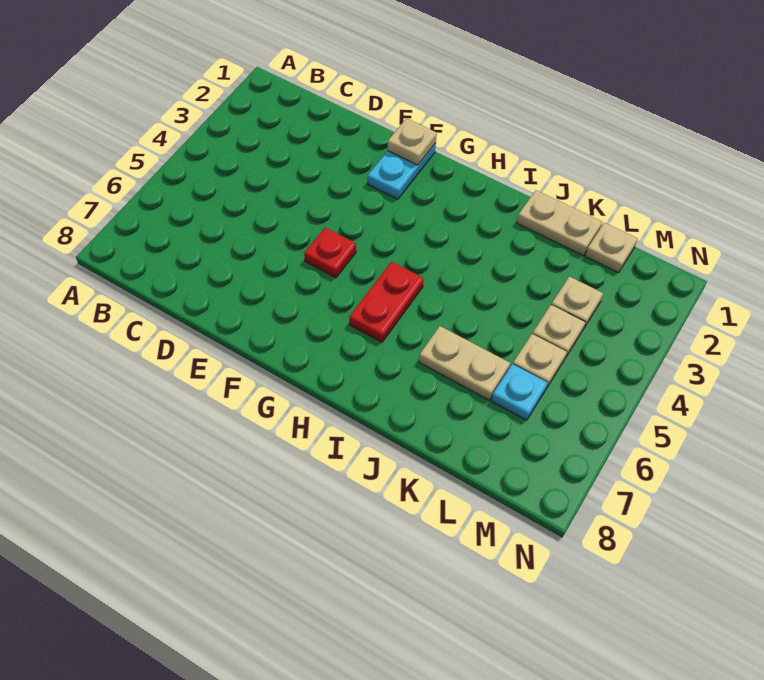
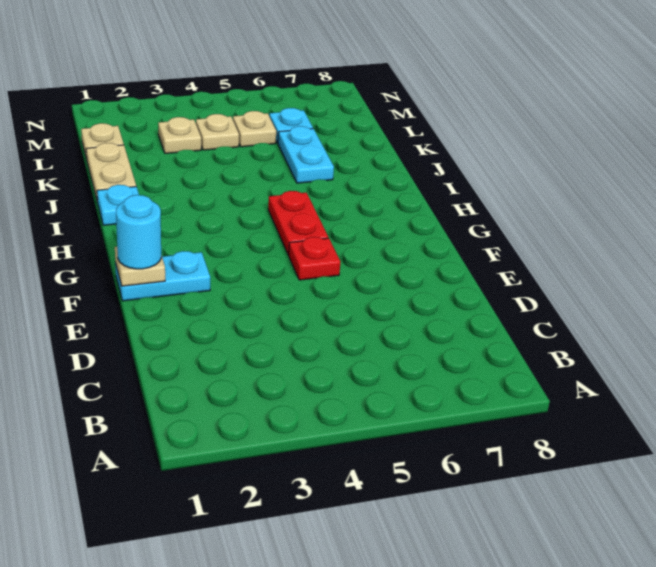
none -> cyan 1x1 round brick [116,195,161,269]
red 1x2 plate [349,262,424,342] -> red 1x2 plate turned to [268,191,328,255]
none -> cyan 1x1 plate [97,185,139,225]
tan 1x2 plate [419,326,510,400] -> cyan 1x2 plate [278,126,334,183]

